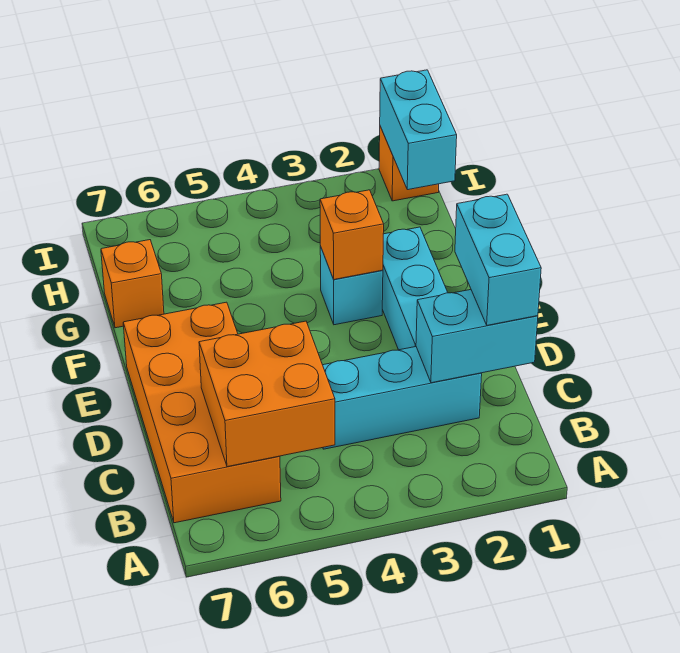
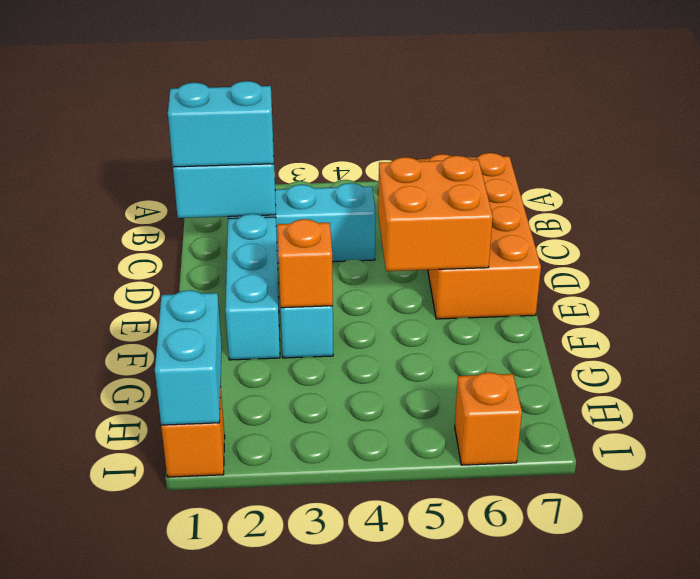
orange 2x2 brick [199,321,335,467] -> orange 2x2 brick moved to [378,156,493,271]
cyan 1x2 brick [455,194,541,325] -> cyan 1x2 brick turned to [168,81,274,167]
orange 1x1 brick [101,240,164,328] -> orange 1x1 brick moved to [455,372,522,465]

